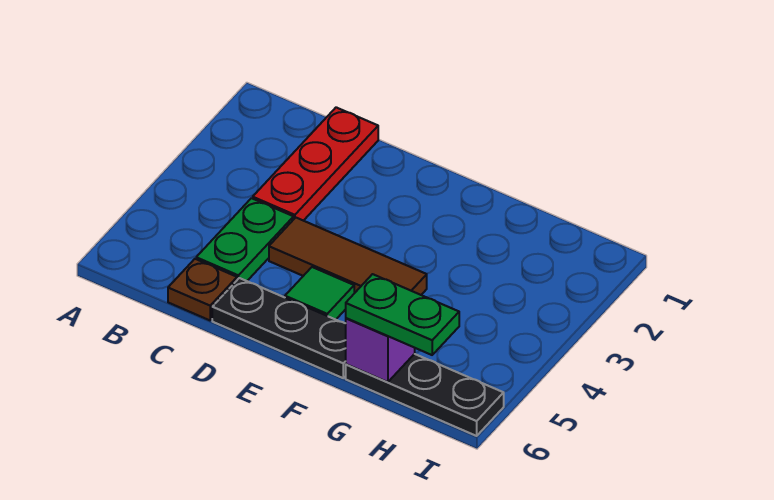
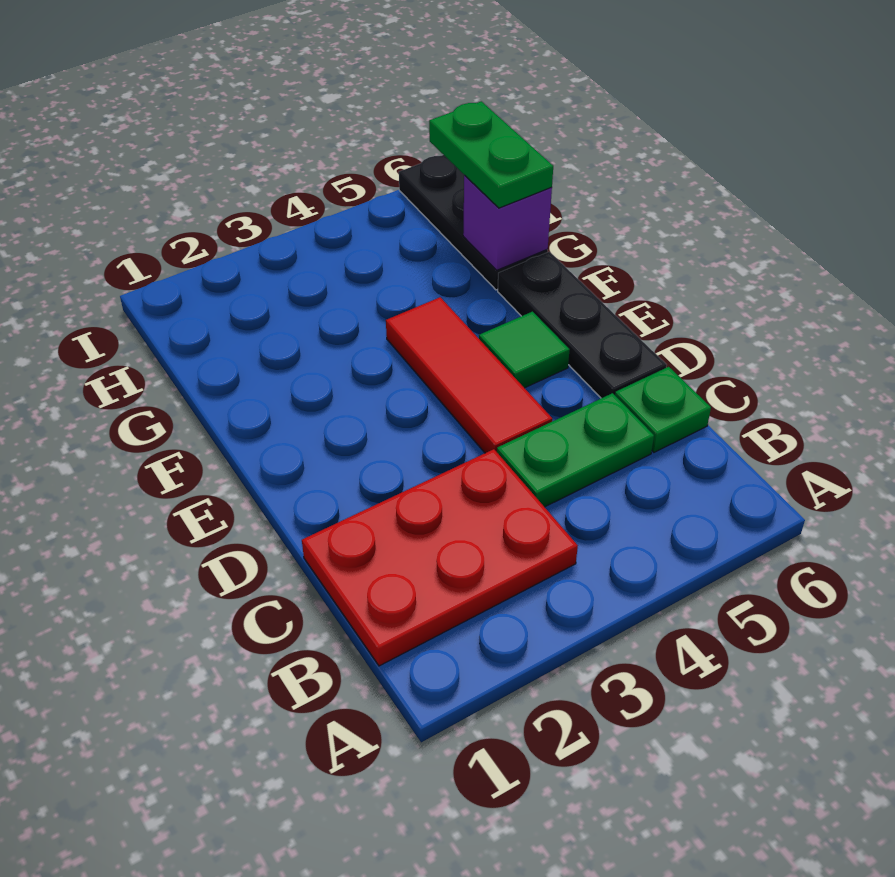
red 1x3 plate [253,107,378,221] -> red 2x3 plate [302,449,578,666]
brown 1x1 plate [168,259,237,320] -> green 1x1 plate [615,367,711,452]
brown 1x3 tile [269,218,427,295] -> red 1x3 tile [386,297,552,453]

